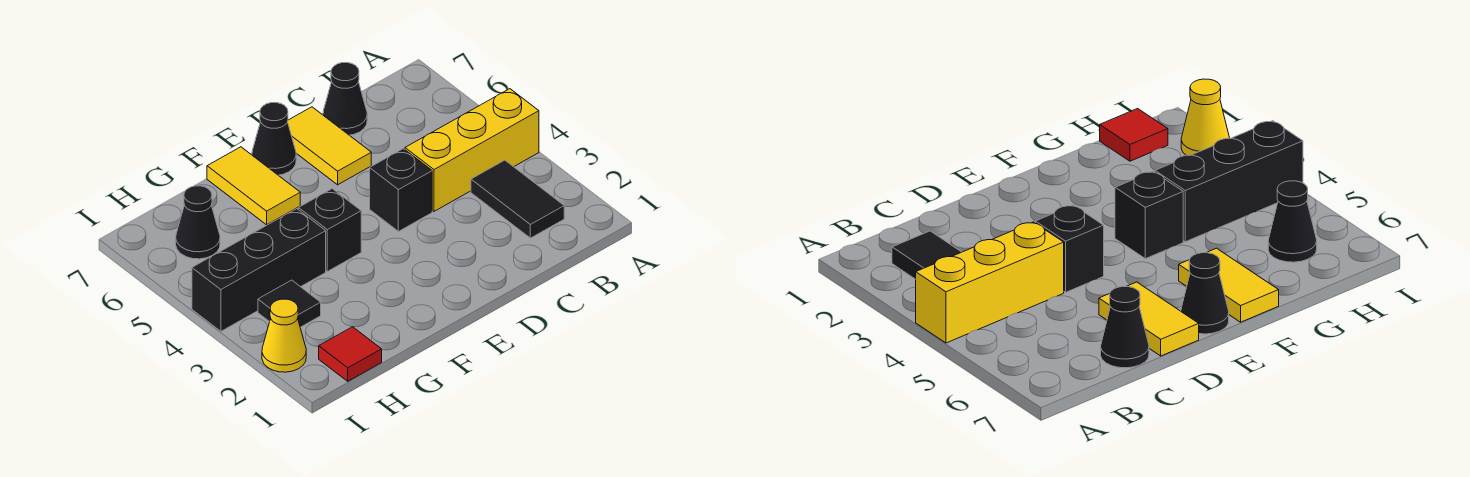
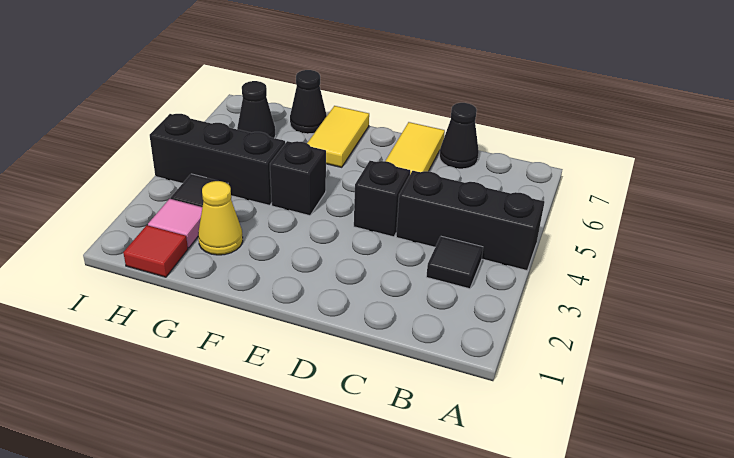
yellow 1x3 brick [405,89,539,211] -> black 1x3 brick [396,171,544,271]
black 1x2 tile [471,160,564,238] -> black 1x1 tile [426,237,483,289]
black 1x1 cone [252,103,296,175] -> black 1x1 cone moved to [290,70,327,134]
none -> pink 1x1 tile [148,199,202,248]
yellow 1x1 cone [262,299,306,372] -> yellow 1x1 cone moved to [198,181,243,255]

